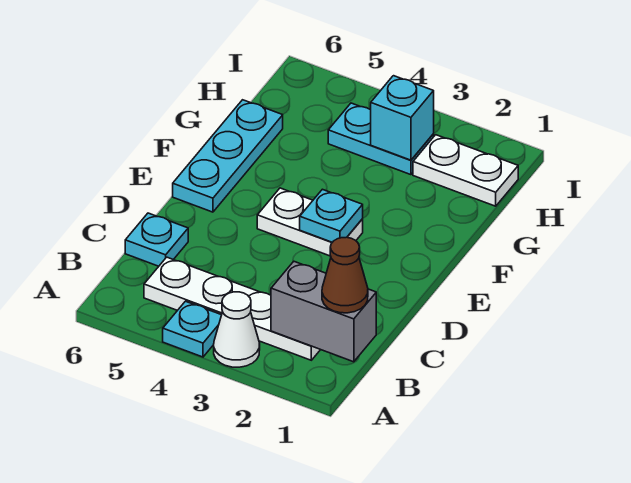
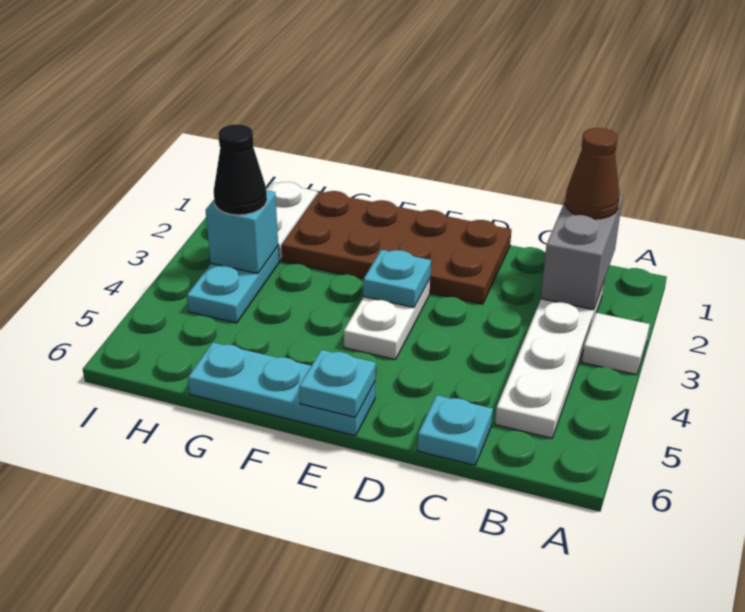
white 1x1 cone [214,292,260,367] -> white 1x1 tile [582,313,650,375]
cyan 1x1 plate [163,301,221,357] -> cyan 1x1 plate moved to [299,350,376,417]
none -> brown 2x4 plate [282,191,511,304]
none -> black 1x1 cone [214,124,267,215]

